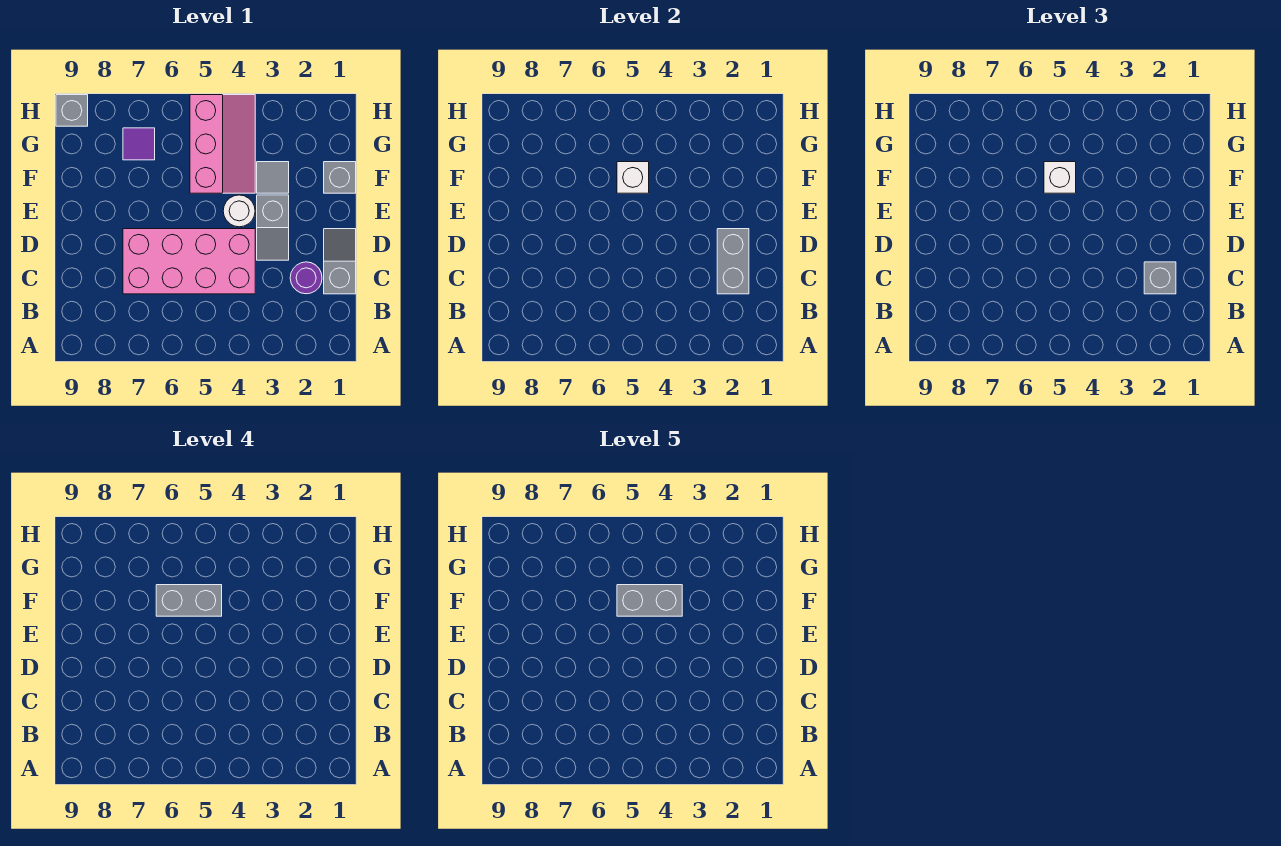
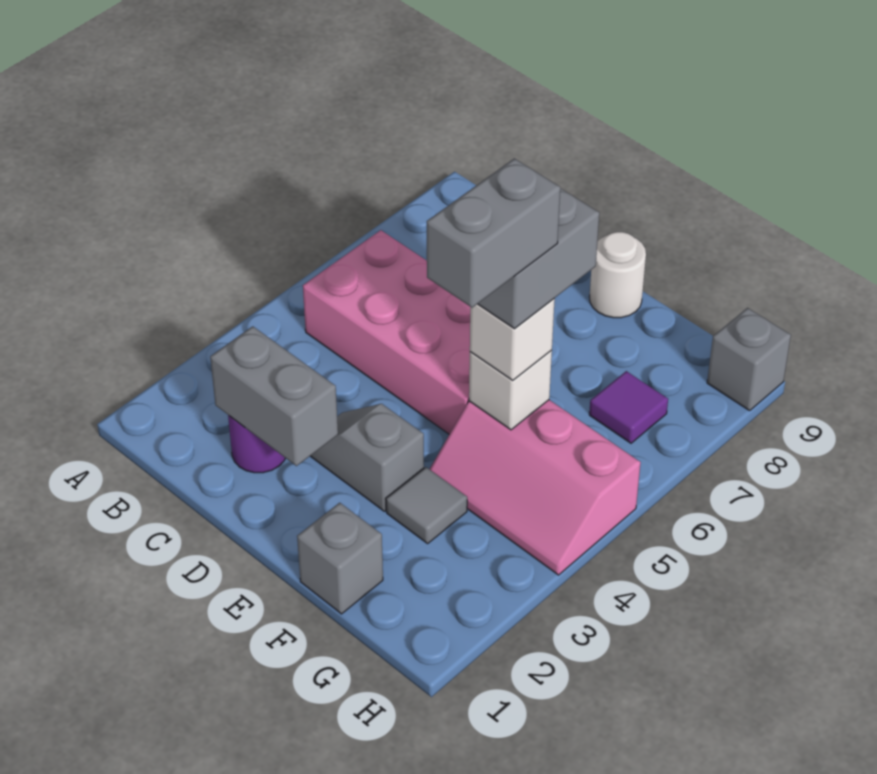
grey 1x2 slope [324,229,356,294] -> none
grey 1x1 brick [1144,262,1176,294] -> none
pink 2x4 brick [123,229,255,294] -> pink 2x4 brick turned to [303,230,470,434]
white 1x1 round brick [223,195,255,227] -> white 1x1 round brick moved to [589,232,646,318]

